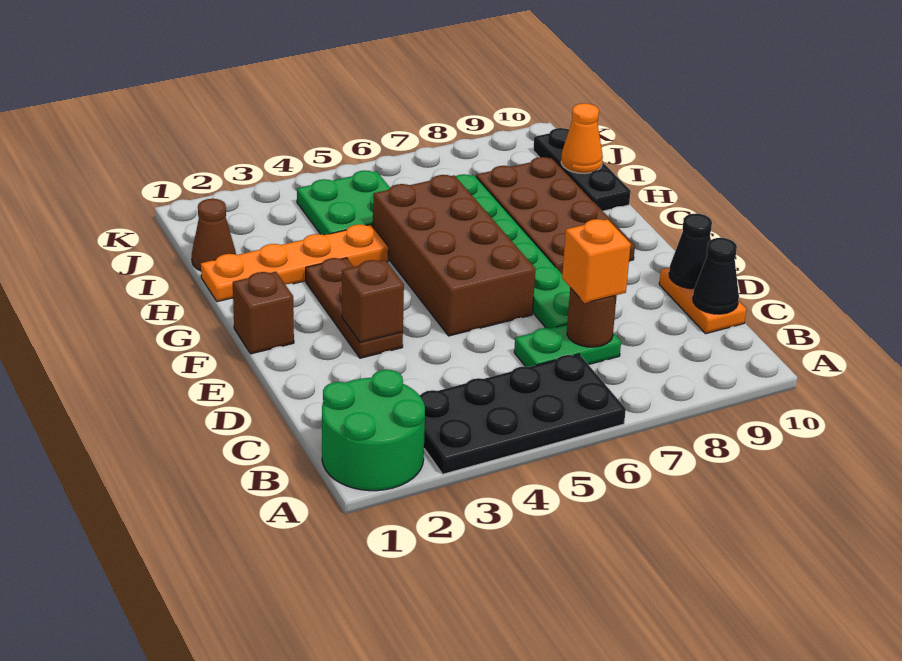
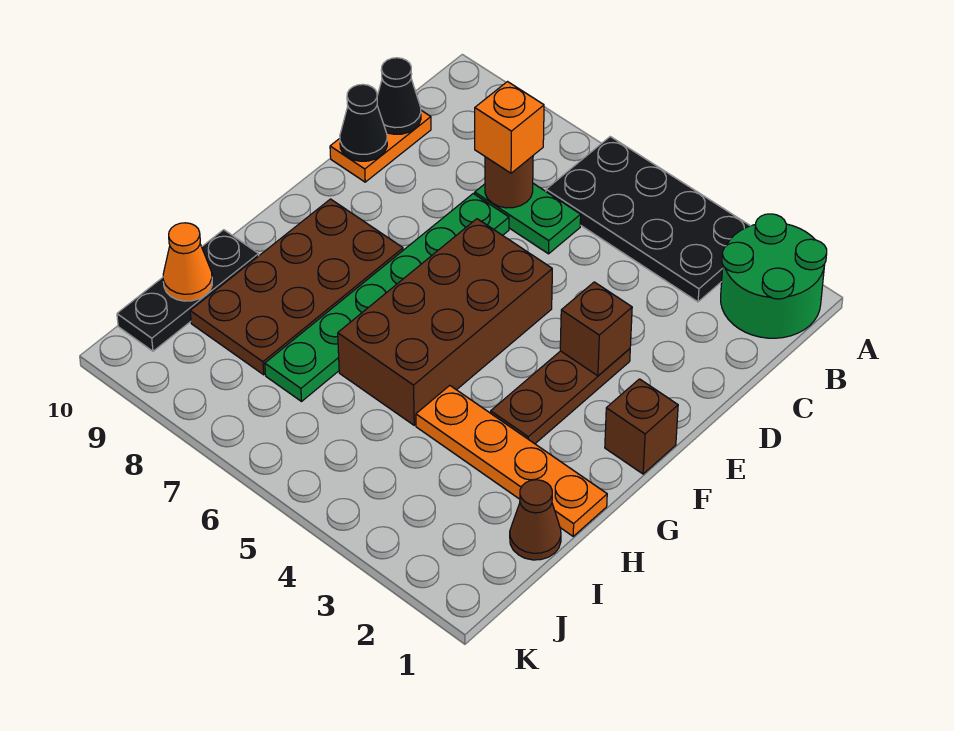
green 2x2 plate [297,170,390,235] -> none

